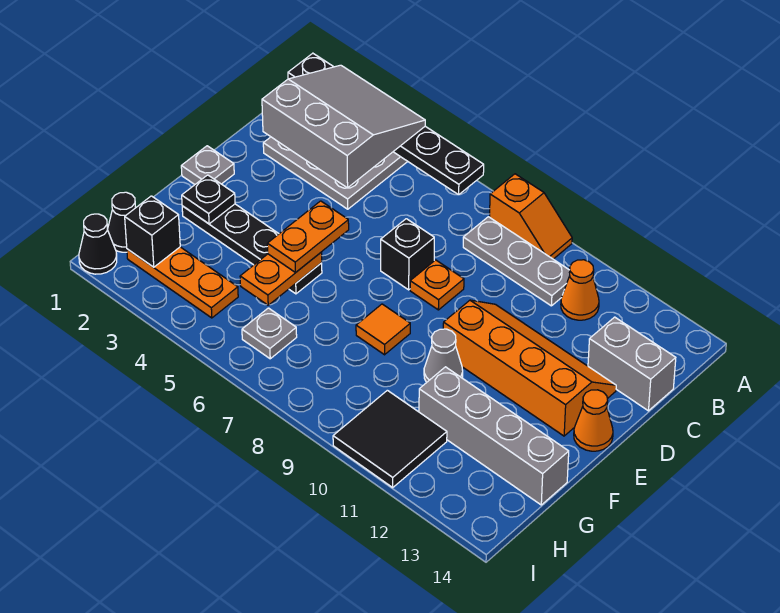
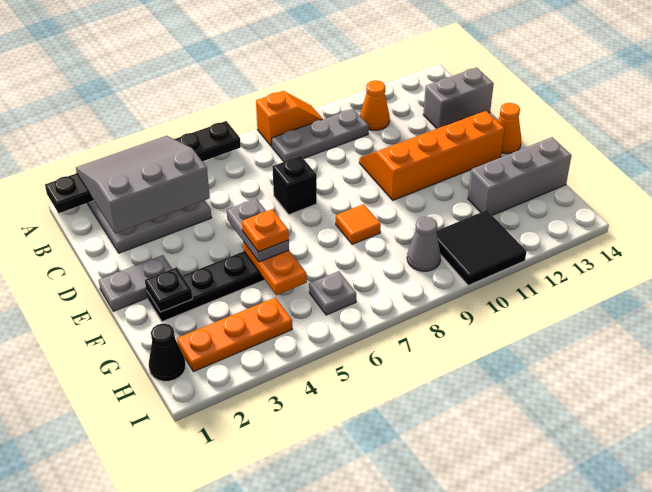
orange 1x1 plate [410,260,464,310] -> orange 1x1 plate moved to [242,209,289,252]
grey 1x1 plate [181,146,234,184] -> grey 1x2 plate [98,255,172,311]
orange 1x2 plate [267,201,349,272] -> grey 1x2 plate [227,199,289,262]
grey 1x1 cone [424,329,463,383] -> grey 1x1 cone moved to [407,217,441,271]
grey 1x4 brick [419,367,569,505] -> grey 1x3 brick [468,137,572,215]
black 1x1 brick [125,196,180,267] -> none
black 1x1 cone [79,214,117,274] -> none

